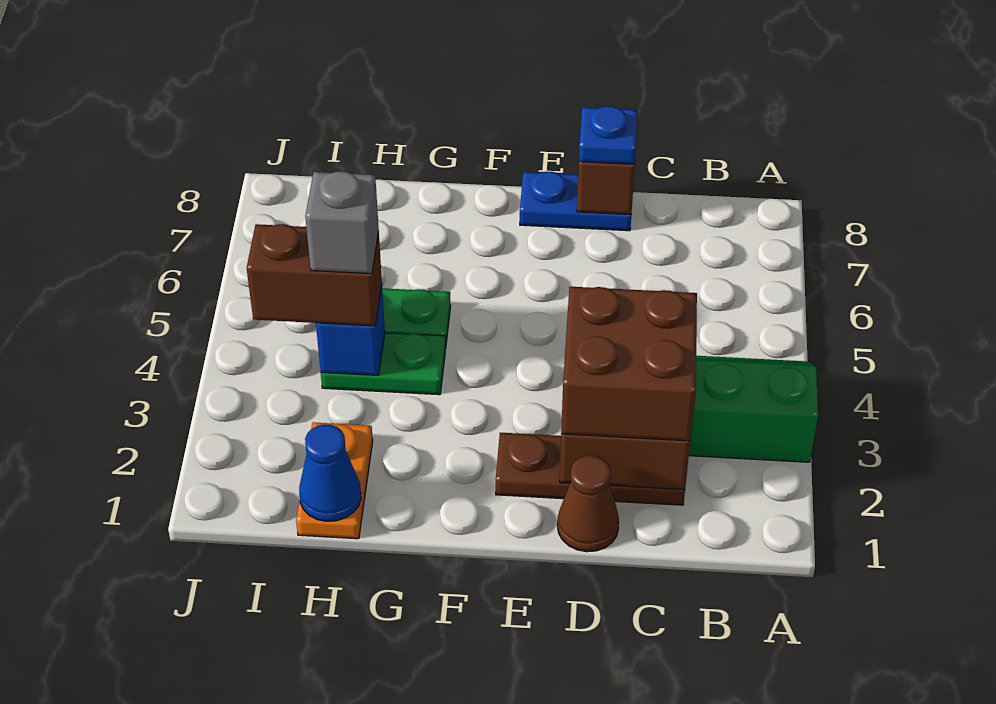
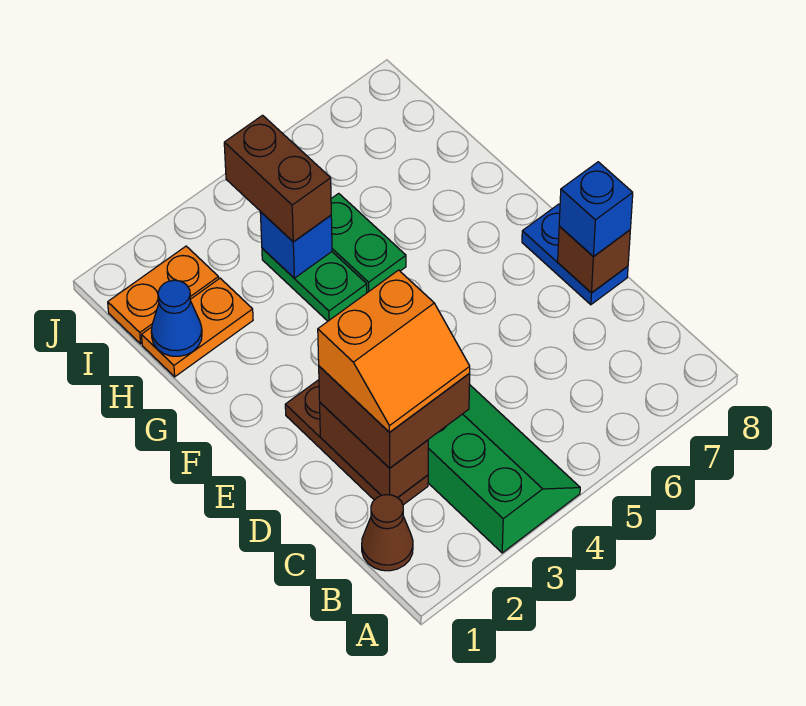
none -> orange 2x2 slope [318,270,470,432]
brown 1x1 cone [557,456,619,552] -> brown 1x1 cone moved to [362,495,413,571]
blue 1x1 plate [579,106,637,164] -> blue 1x1 brick [559,162,633,257]
grey 1x1 brick [305,171,379,274] -> none
none -> orange 1x2 plate [108,246,219,344]

